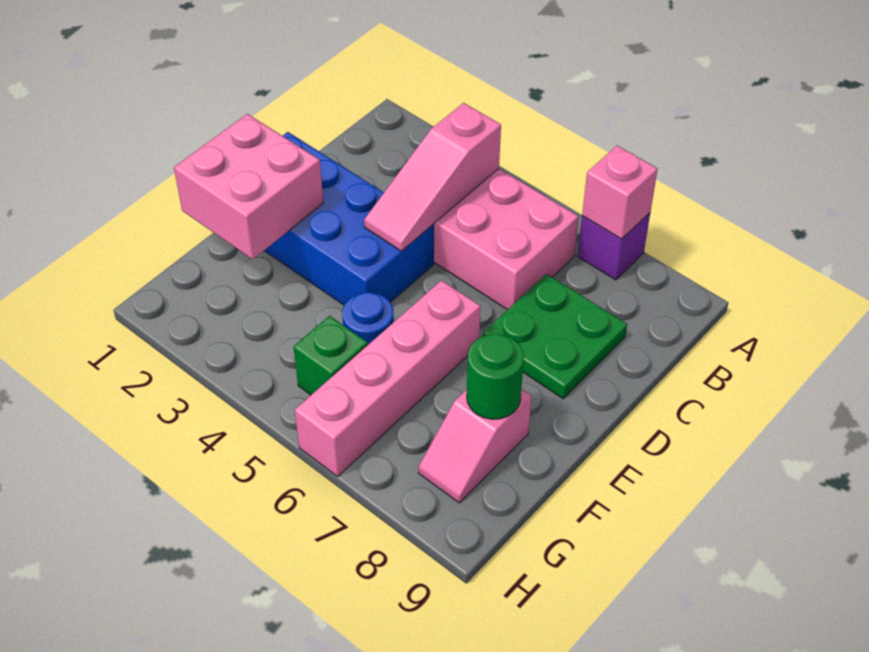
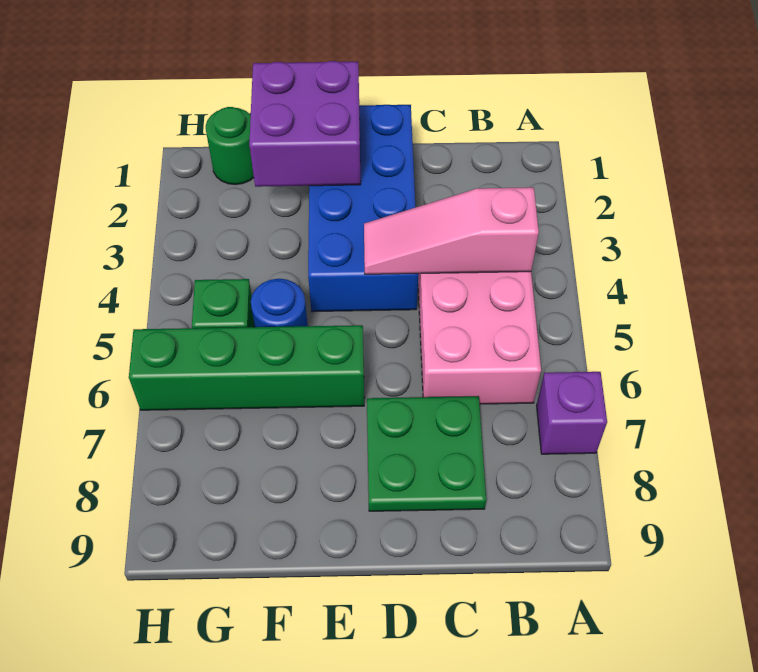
pink 1x1 brick [582,146,658,239] -> none
pink 2x2 brick [174,114,323,259] -> purple 2x2 brick [249,61,361,187]
pink 1x4 brick [295,280,480,476] -> green 1x4 brick [129,325,364,410]
pink 1x2 slope [419,389,531,503] -> none
green 1x1 round brick [467,334,524,419] -> green 1x1 round brick moved to [206,107,254,185]

